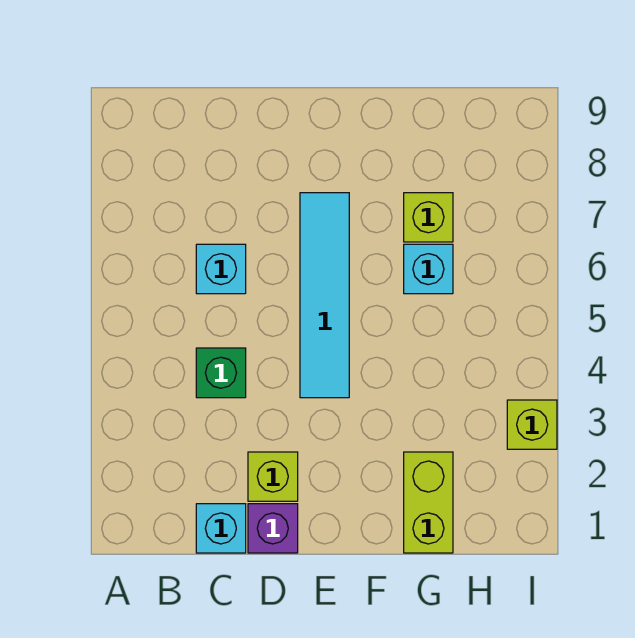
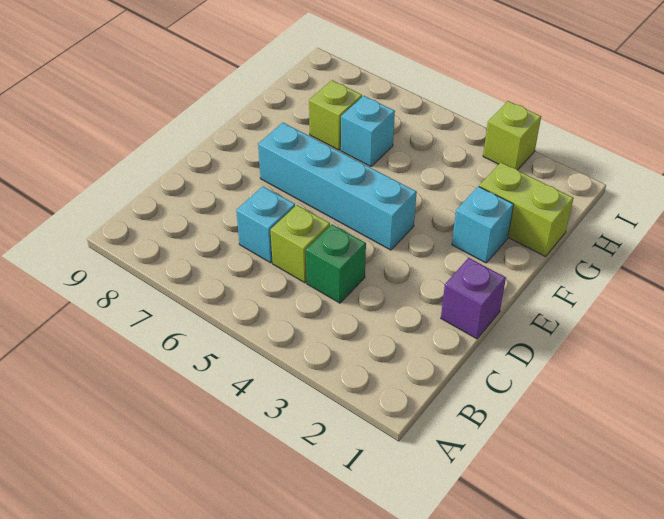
cyan 1x1 brick [196,504,246,553] -> cyan 1x1 brick moved to [452,186,514,263]
lime 1x1 brick [248,452,298,501] -> lime 1x1 brick moved to [271,205,330,283]
cyan 1x4 tile [300,193,349,398] -> cyan 1x4 brick [258,123,417,250]

